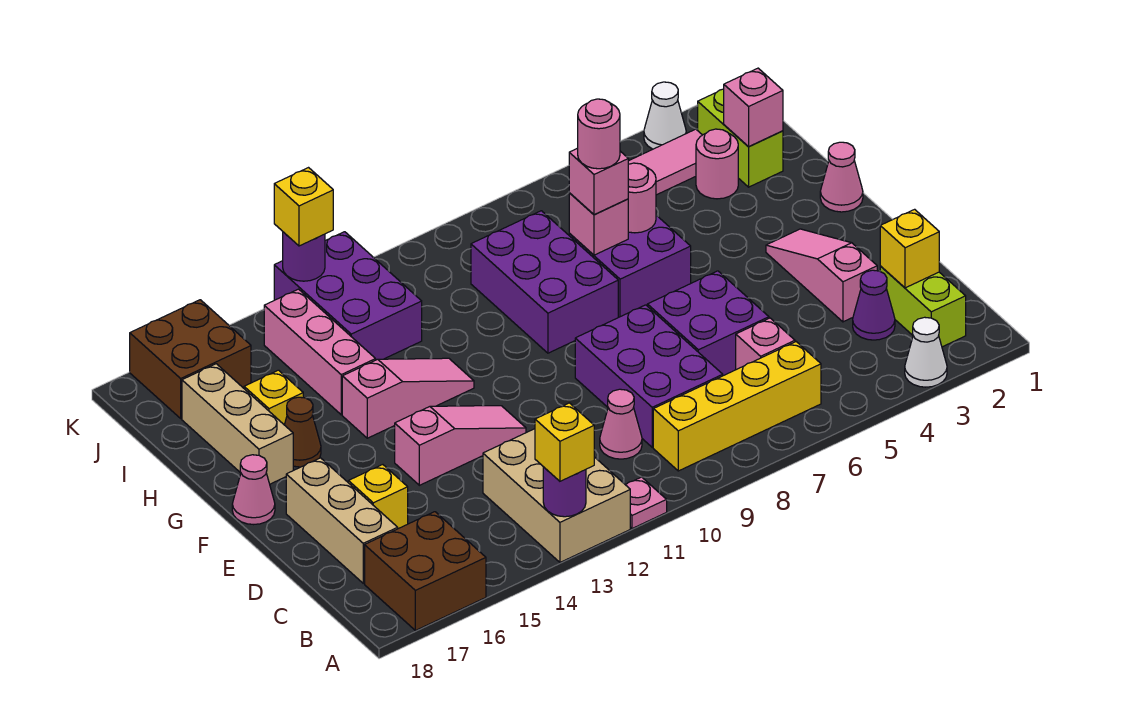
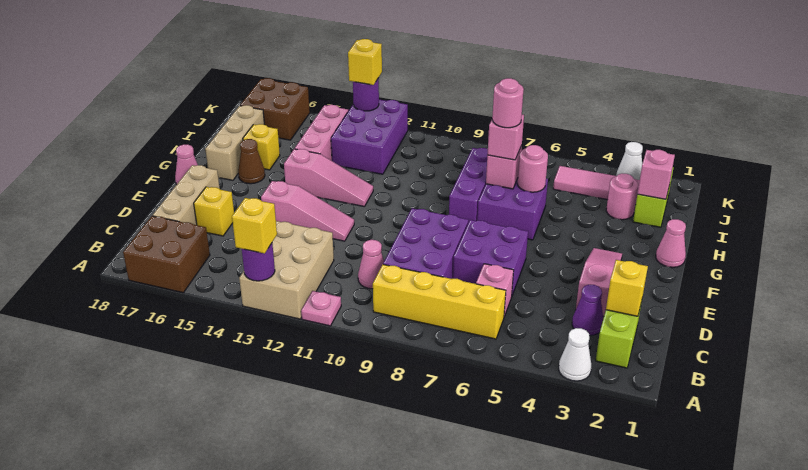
purple 2x3 brick [471,211,618,353] -> purple 1x3 brick [449,148,488,223]

